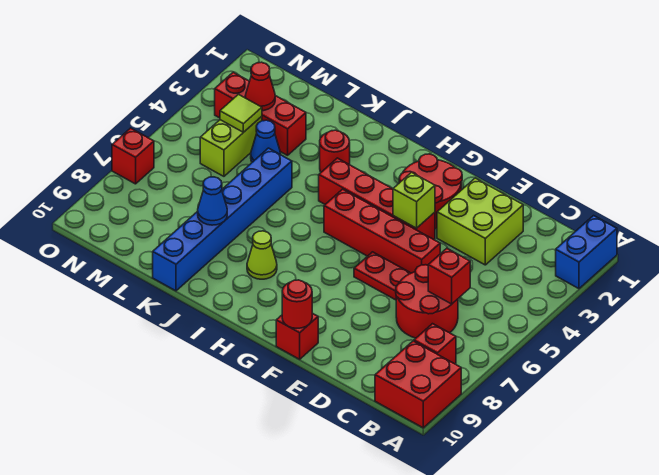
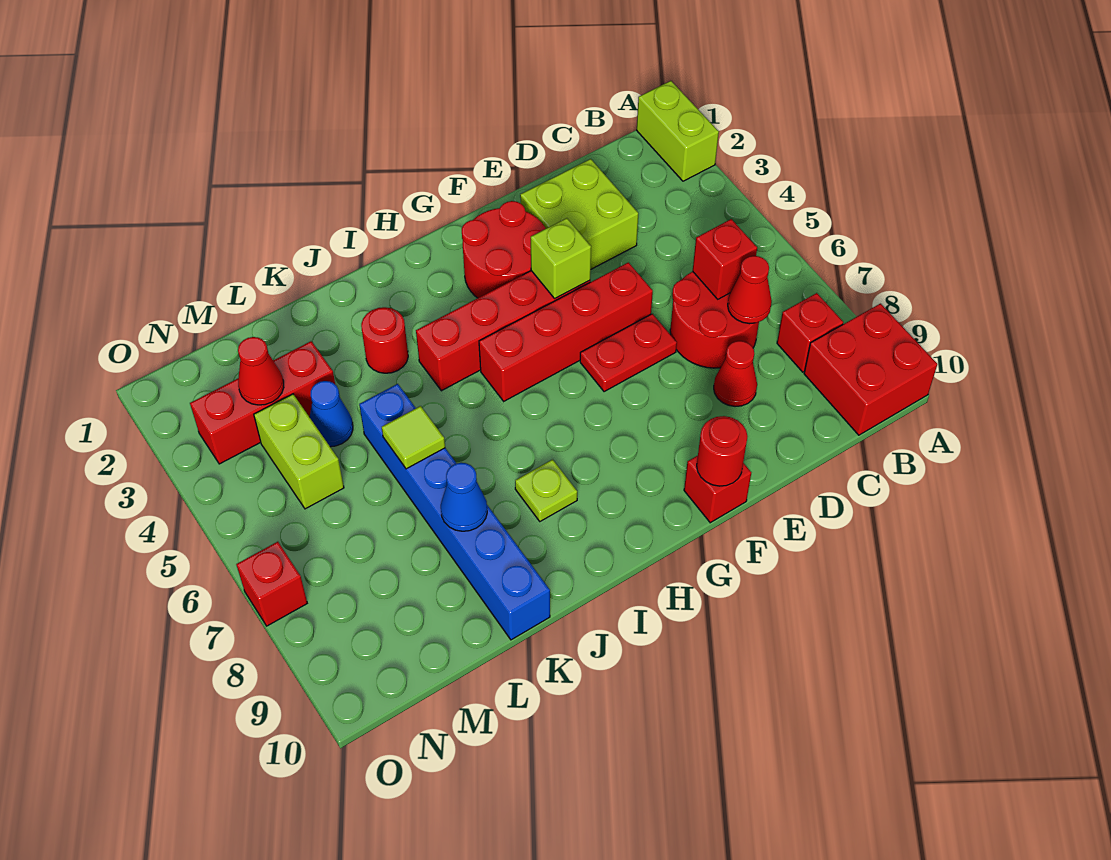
blue 1x2 brick [556,216,617,289] -> lime 1x2 brick [637,81,719,181]
none -> red 1x1 cone [728,256,772,324]
none -> red 1x1 cone [714,341,757,407]
lime 1x1 cone [247,231,277,279] -> lime 1x1 plate [515,459,577,521]
lime 1x1 tile [220,94,262,132] -> lime 1x1 tile moved to [382,406,445,469]

